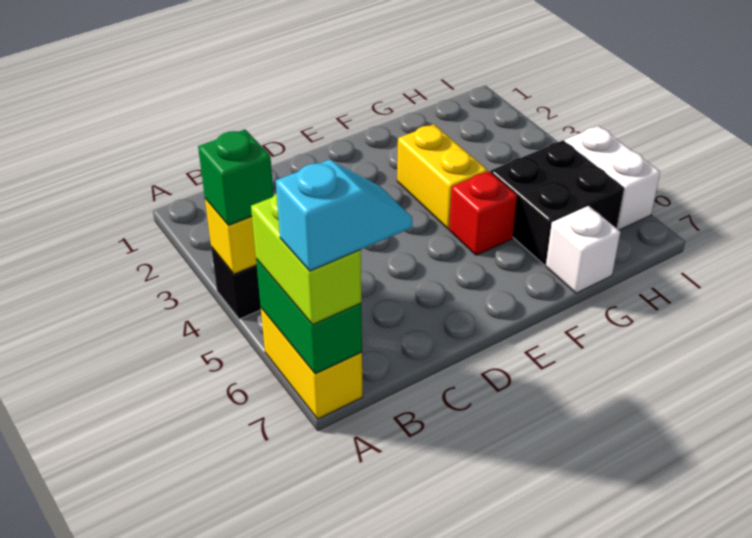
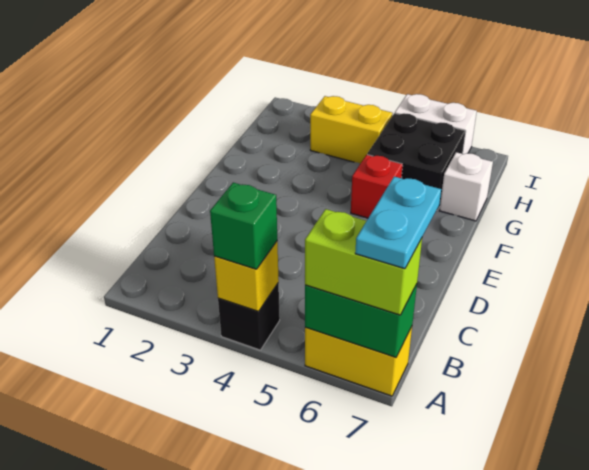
cyan 1x2 slope [276,160,412,271] -> cyan 1x2 plate [355,177,441,269]
yellow 1x2 brick [397,124,487,229] -> yellow 1x2 brick moved to [310,96,393,164]

